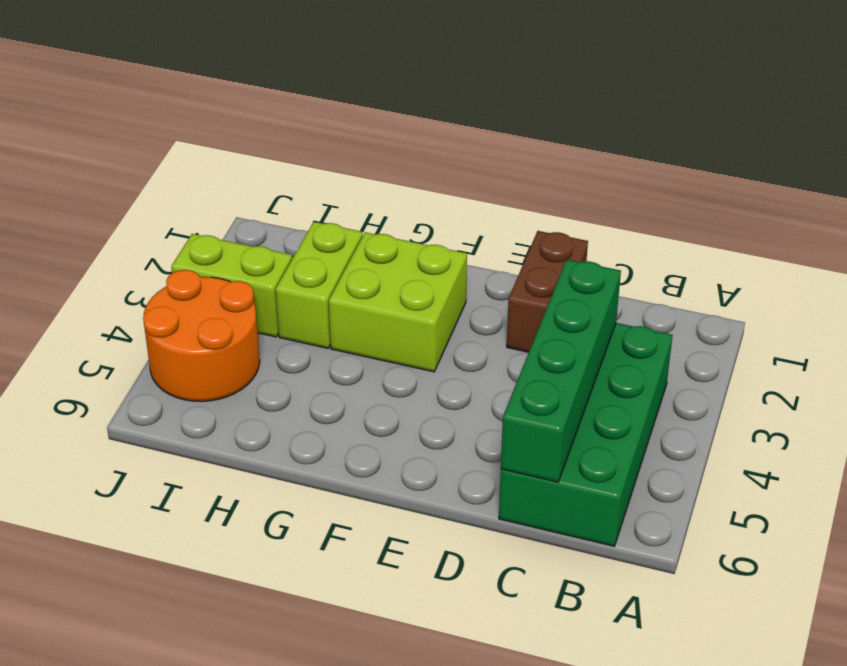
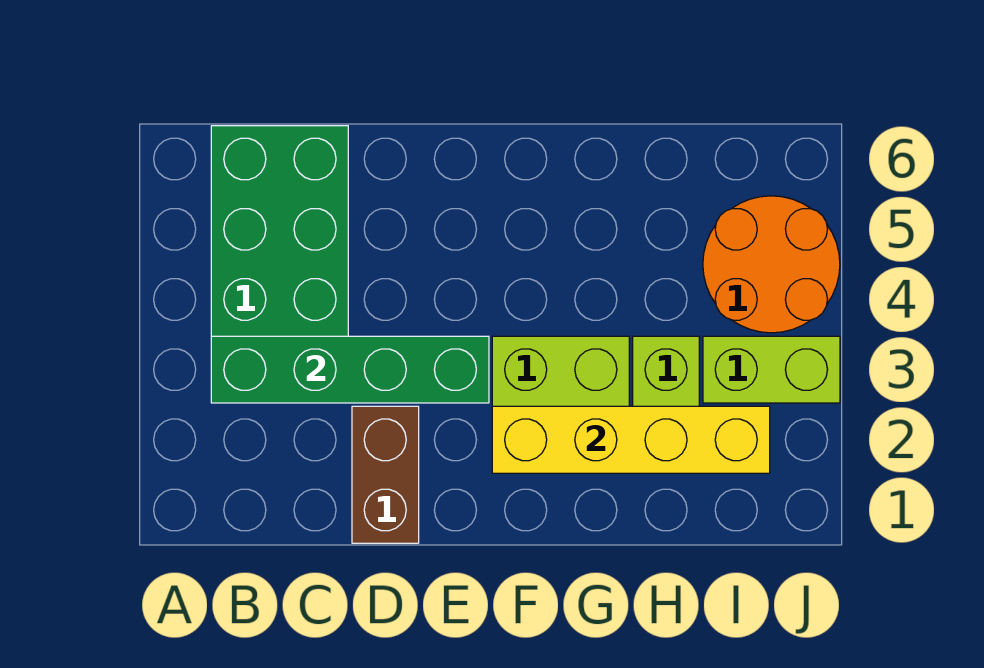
green 1x4 brick [501,260,621,482] -> green 1x4 brick turned to [211,336,489,403]
none -> yellow 1x4 brick [492,406,770,473]

